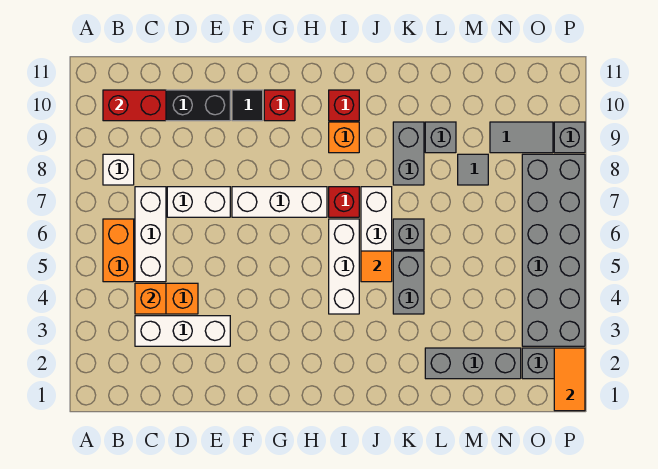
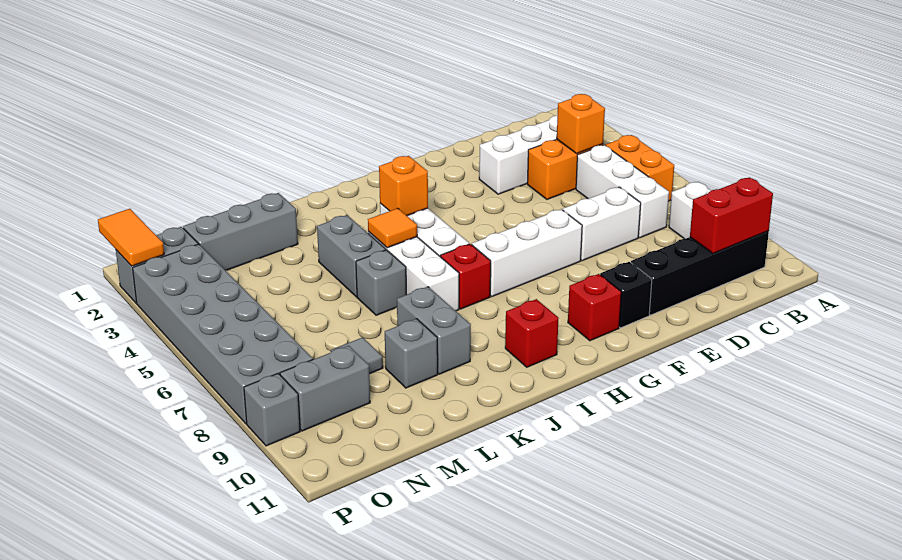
black 1x1 tile [232,90,263,121] -> black 1x1 brick [600,262,652,328]
orange 1x1 brick [329,122,359,153] -> orange 1x1 brick moved to [379,156,428,216]
grey 1x2 tile [490,122,553,153] -> grey 1x2 brick [280,346,370,431]

